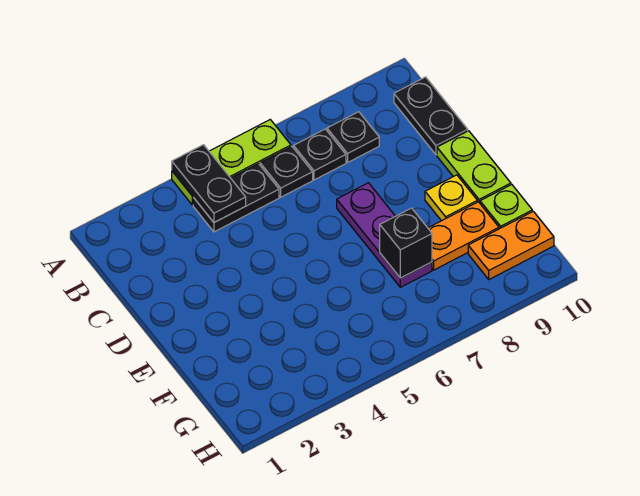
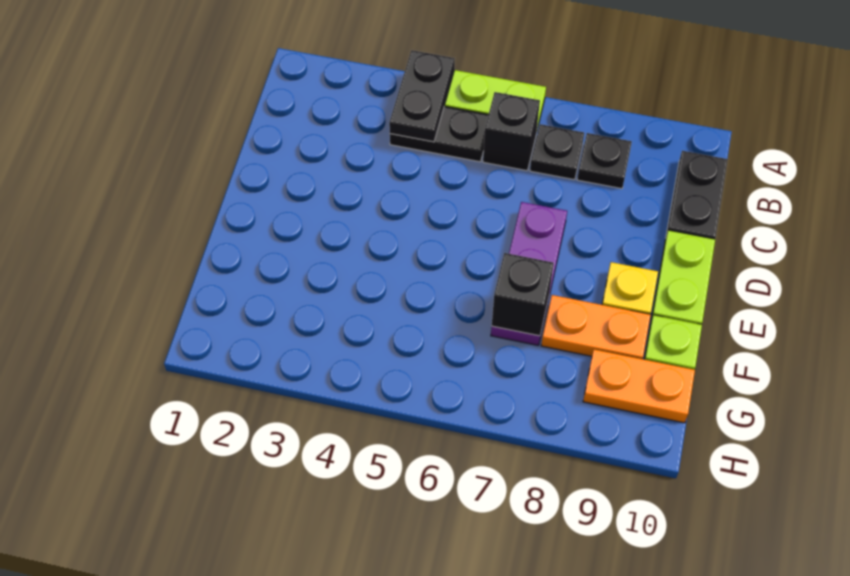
black 1x1 plate [260,146,313,197] -> black 1x1 brick [483,92,540,171]

